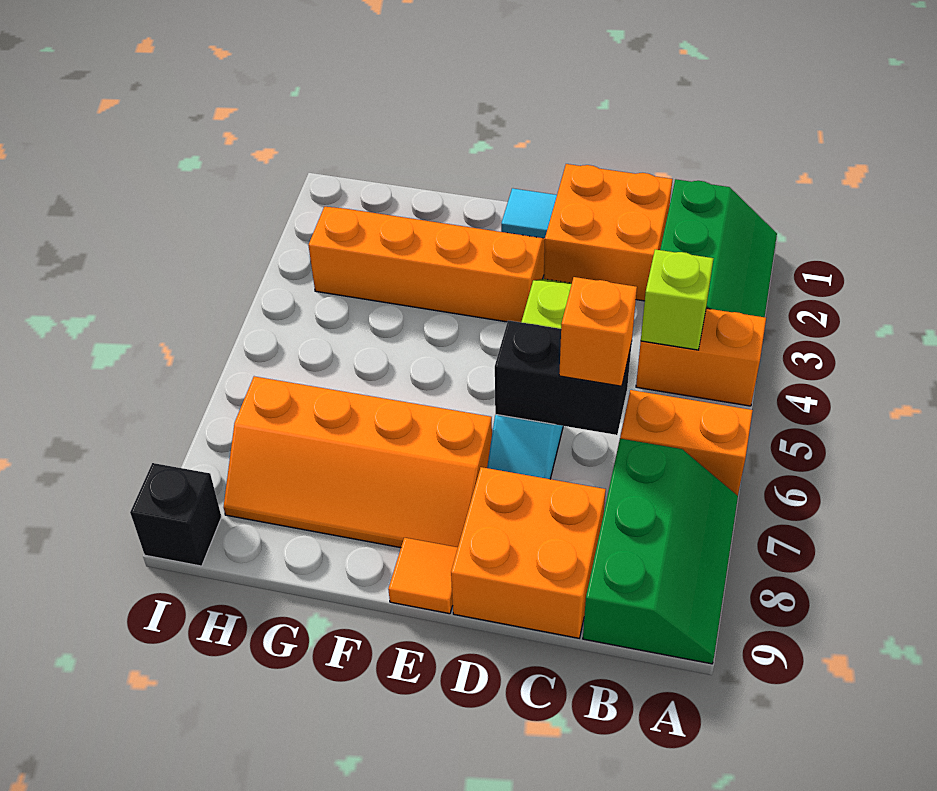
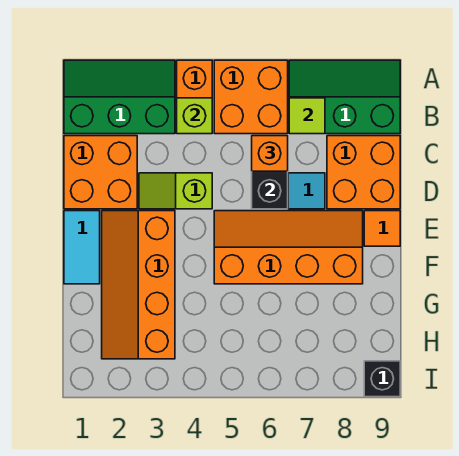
orange 1x2 brick [620,390,753,496] -> orange 2x2 brick [214,60,288,134]
none -> lime 1x1 tile [289,98,325,134]
cyan 1x1 tile [501,188,557,238] -> cyan 1x2 tile [64,211,100,284]
orange 2x4 slope [224,376,492,548] -> orange 2x4 slope turned to [214,211,363,284]

